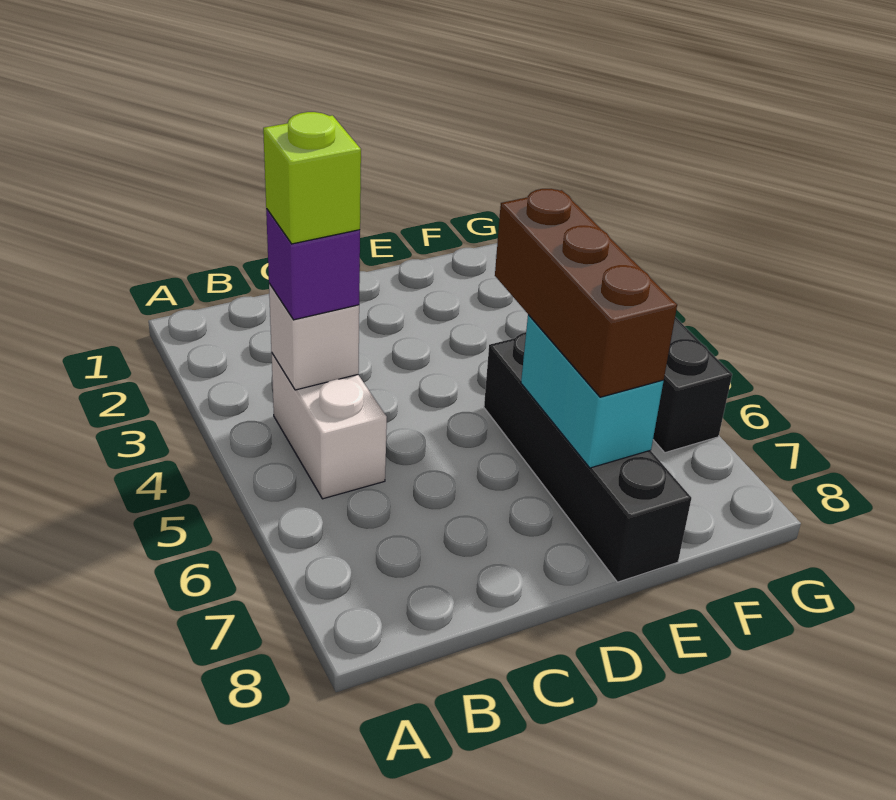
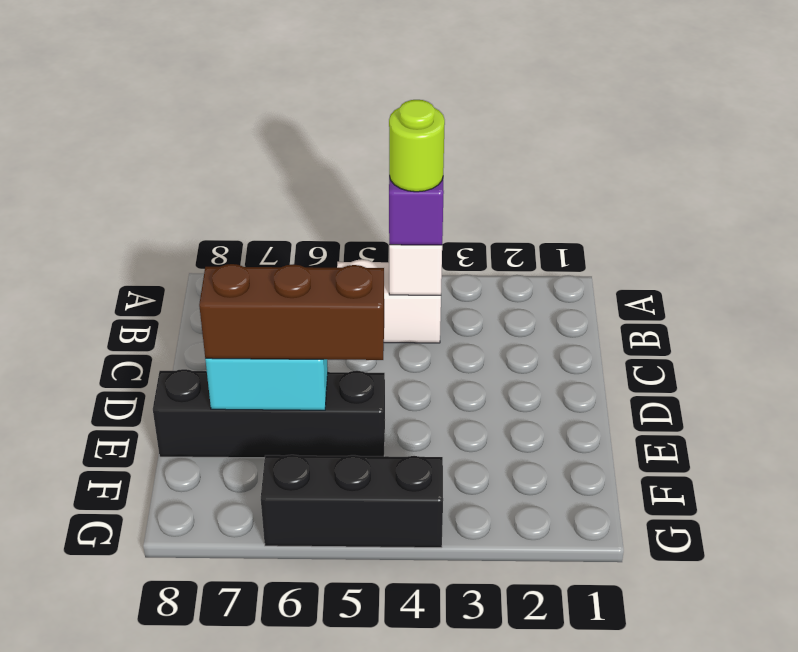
lime 1x1 brick [263,112,361,244] -> lime 1x1 round brick [389,100,445,192]

